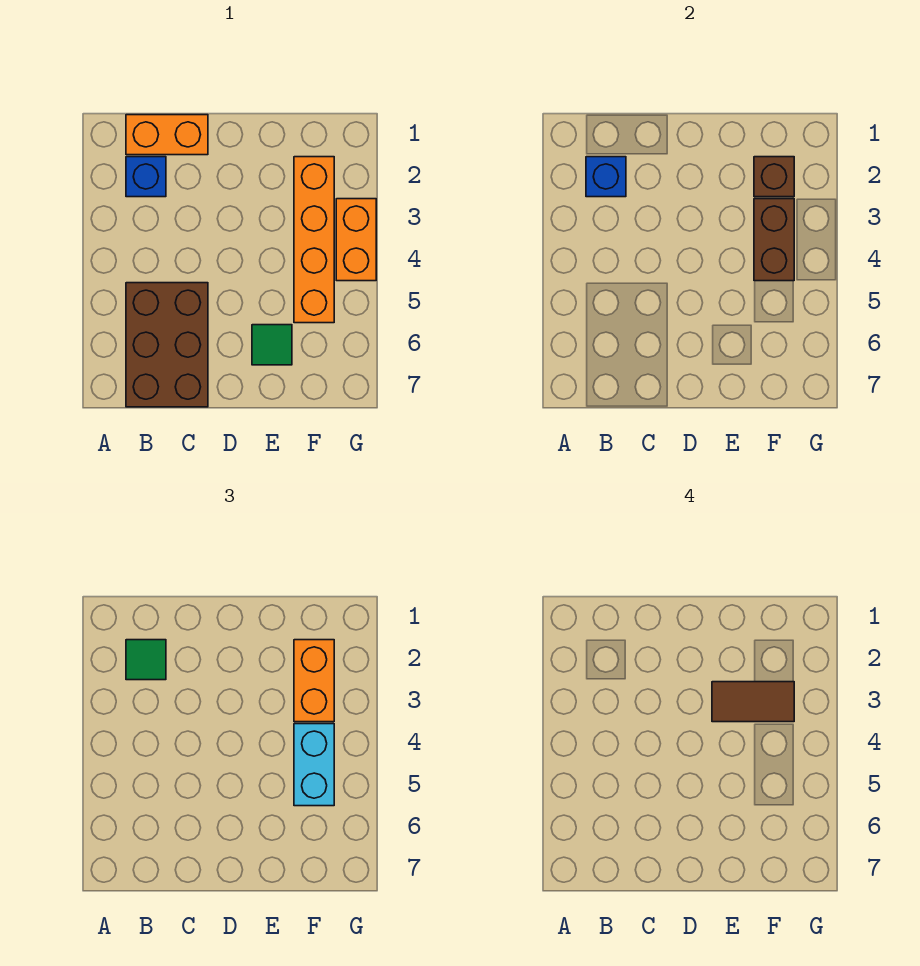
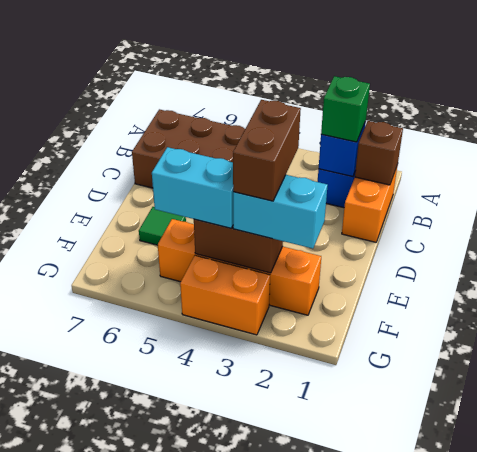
green 1x1 tile [126,640,166,680] -> green 1x1 brick [321,76,370,142]
brown 1x2 tile [712,682,794,722] -> brown 1x2 brick [233,100,301,201]
brown 1x1 brick [754,157,794,197] -> brown 1x1 brick moved to [355,121,403,185]
orange 1x2 brick [294,640,334,722] -> cyan 1x2 brick [233,175,328,249]

